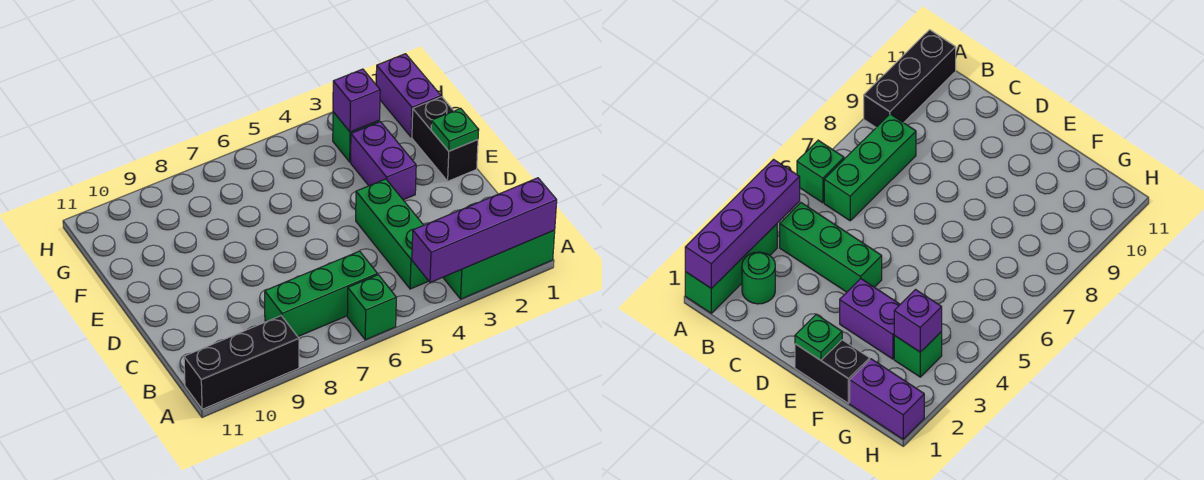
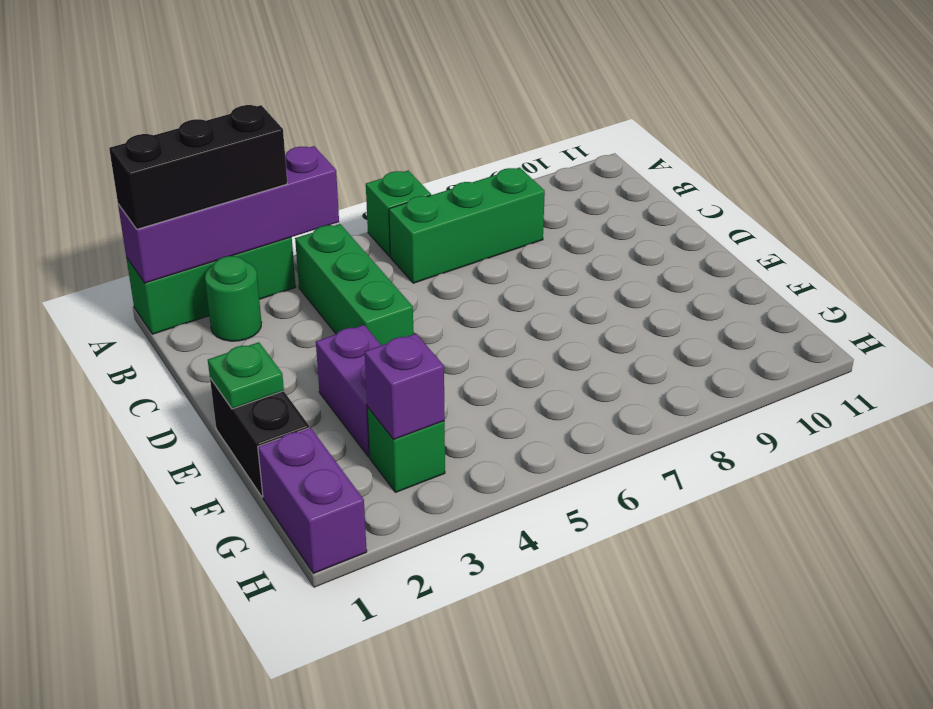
black 1x3 brick [184,316,299,409] -> black 1x3 brick moved to [109,105,287,229]

